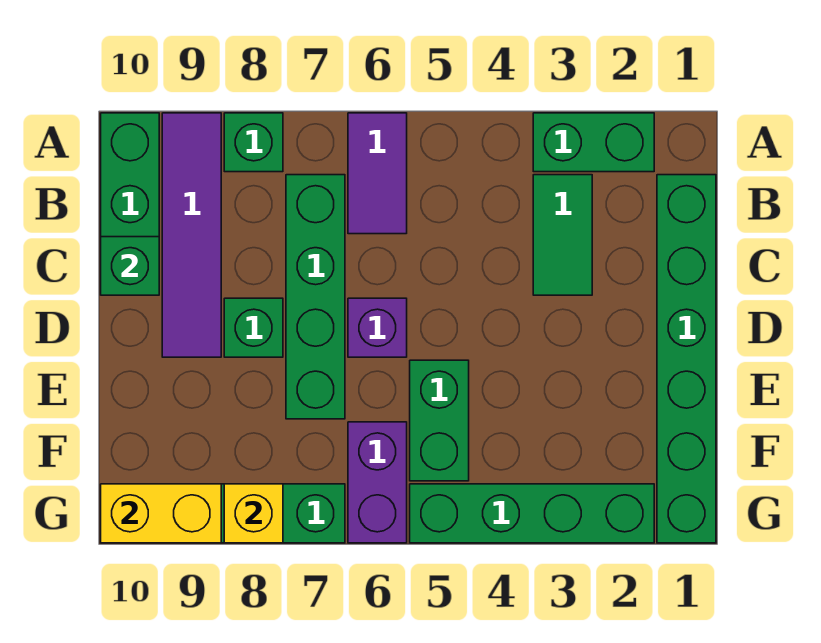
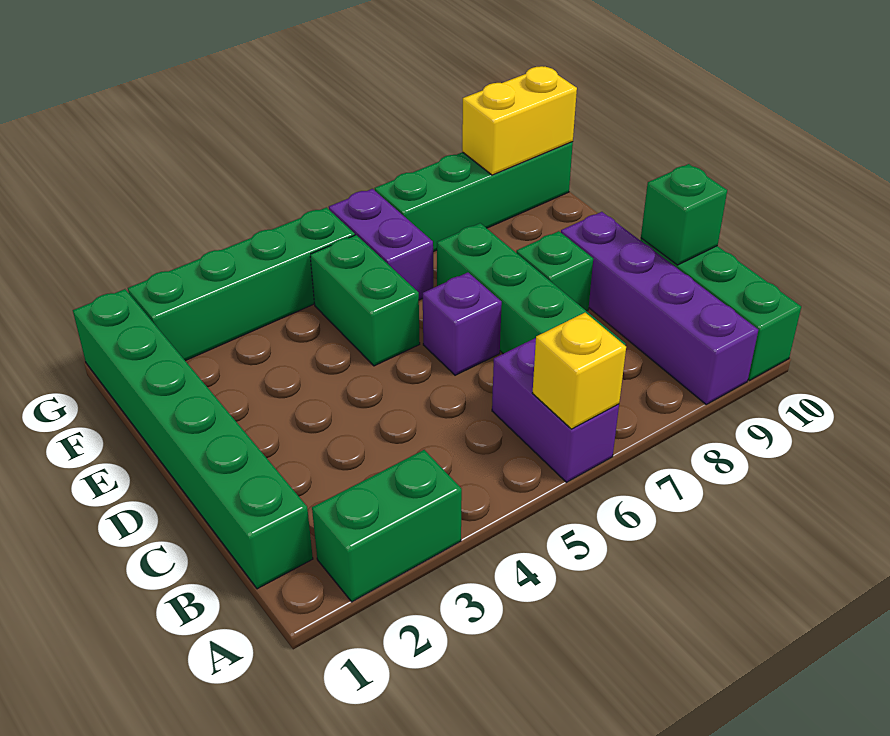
purple 1x2 tile [348,113,407,234] -> purple 1x2 brick [492,338,619,482]
green 1x1 brick [224,113,283,172] -> none
purple 1x4 tile [162,113,221,357] -> purple 1x4 brick [561,212,758,404]
green 1x2 tile [533,175,592,295] -> none
yellow 1x1 brick [224,484,283,543] -> yellow 1x1 brick moved to [532,313,626,429]

